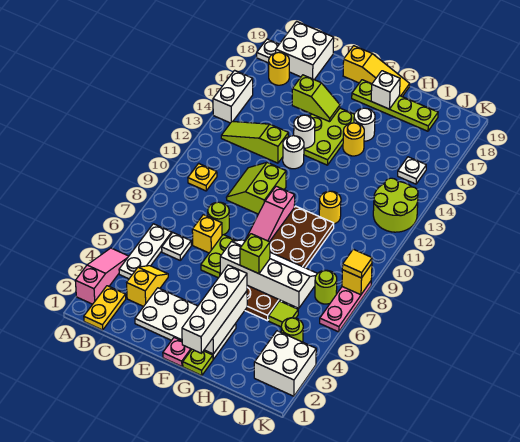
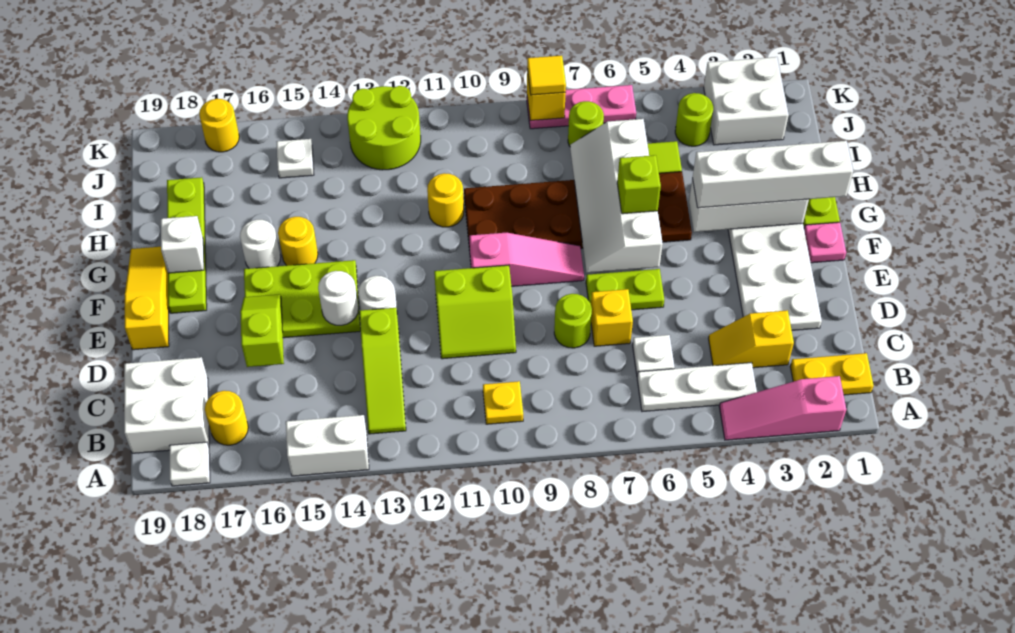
none -> yellow 1x1 round brick [199,99,239,152]

